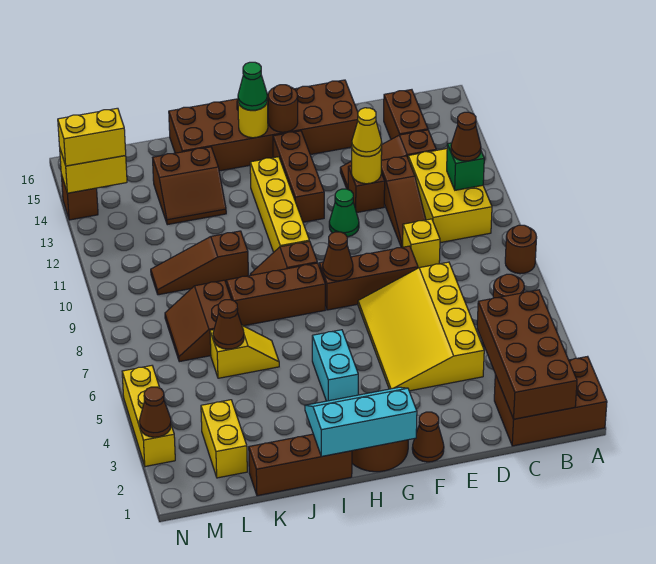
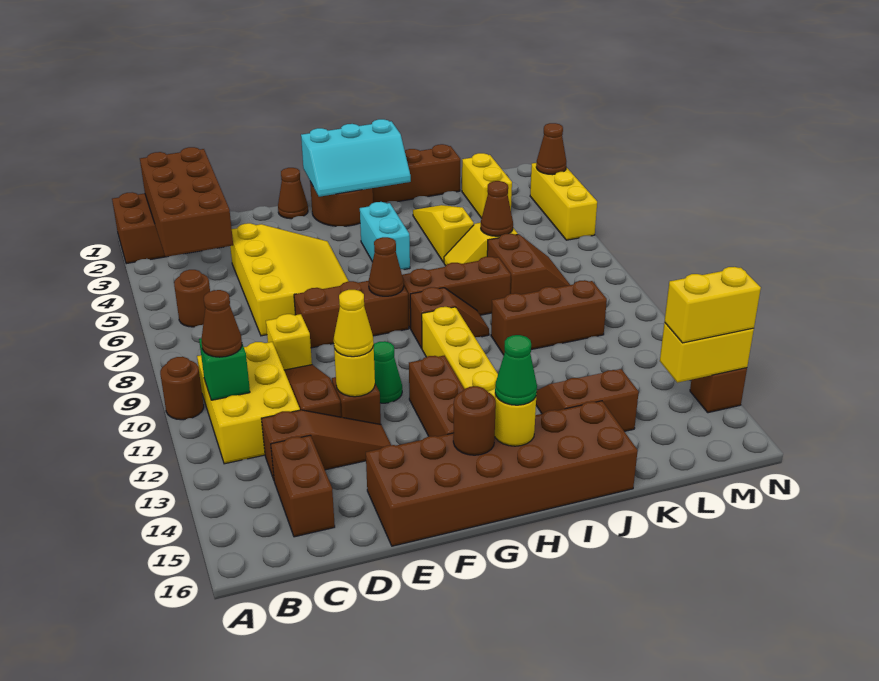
brown 1x1 round brick [505,225,537,274] -> brown 1x1 round brick moved to [160,357,204,420]
none -> yellow 1x3 slope [413,205,474,262]
brown 1x3 slope [151,231,248,295] -> brown 1x3 brick [491,280,607,355]

